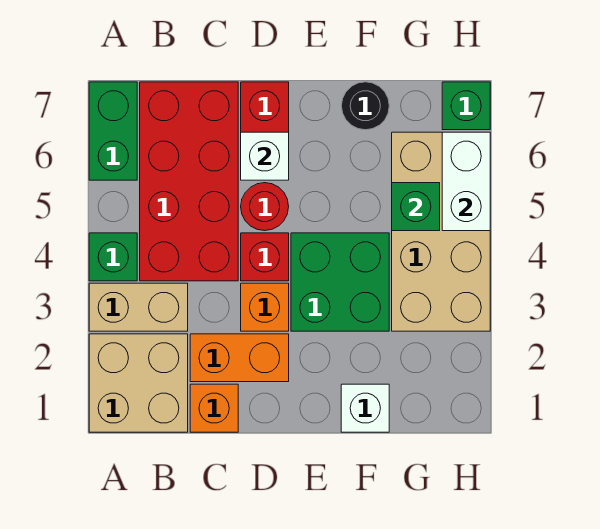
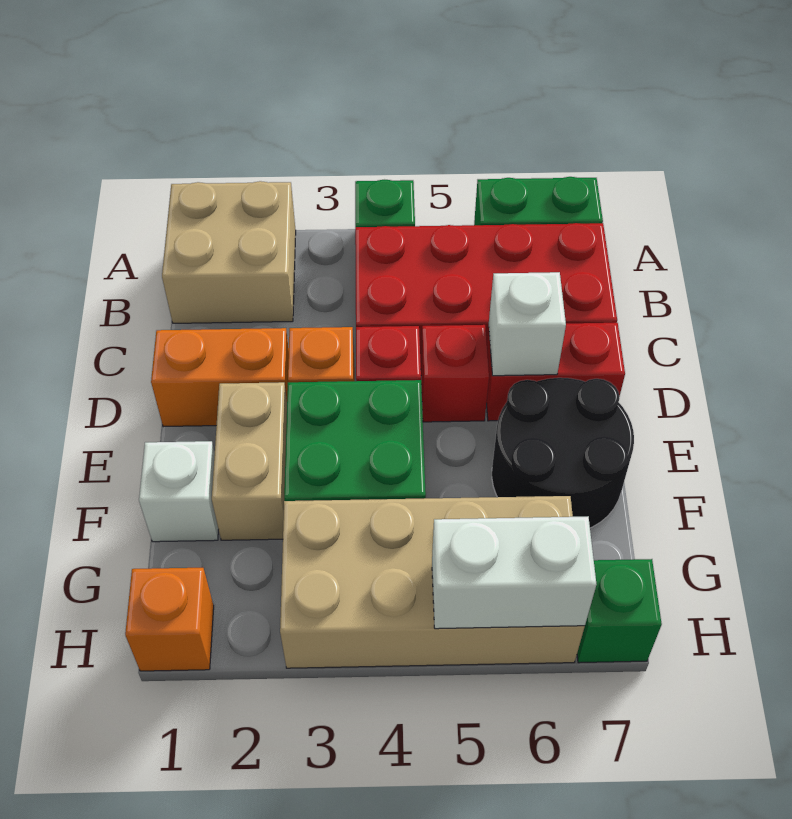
tan 1x2 brick [89,283,188,331] -> tan 1x2 brick moved to [212,382,287,540]
orange 1x1 brick [190,384,238,432] -> orange 1x1 brick moved to [125,568,214,671]
orange 1x2 brick [190,334,289,382] -> orange 1x2 brick turned to [151,328,289,427]
red 1x1 round brick [241,183,289,231] -> red 1x1 brick [421,325,489,422]
black 1x1 round brick [341,82,389,130] -> black 2x2 round brick [492,378,634,528]
green 1x1 brick [392,183,440,231] -> none

